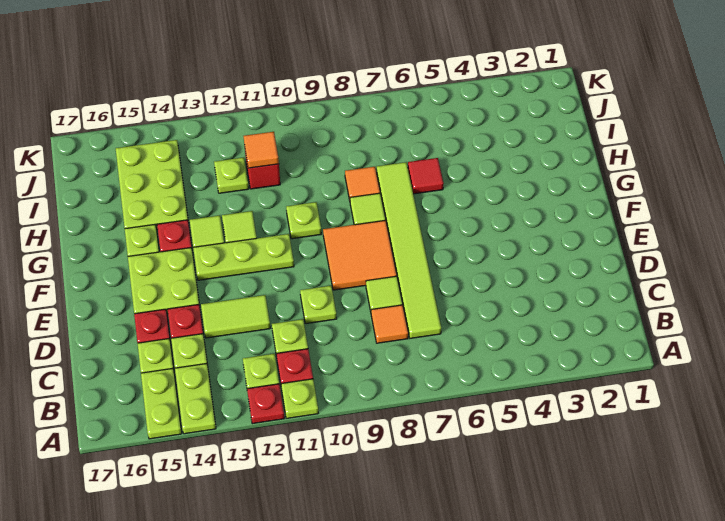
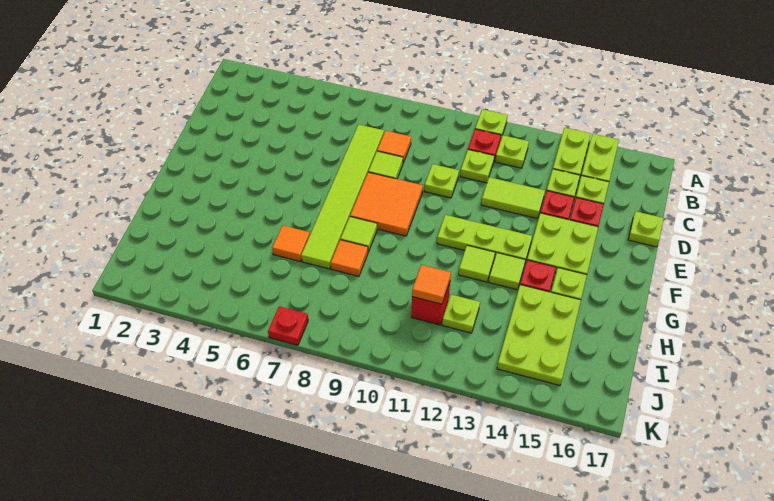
red 1x1 plate [247,384,284,424] -> red 1x1 plate moved to [268,306,308,345]
lime 1x1 plate [286,202,321,239] -> lime 1x1 plate moved to [628,211,664,247]
red 1x1 tile [408,158,444,194] -> orange 1x1 tile [272,225,310,261]

